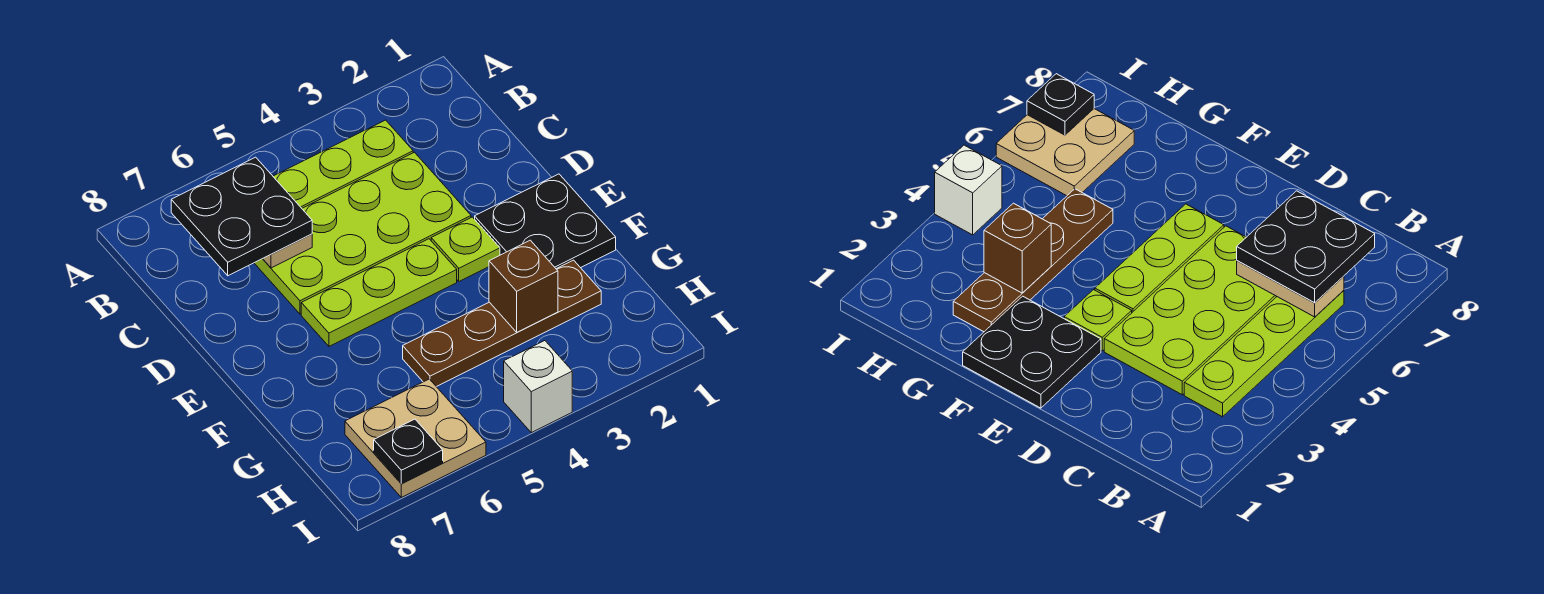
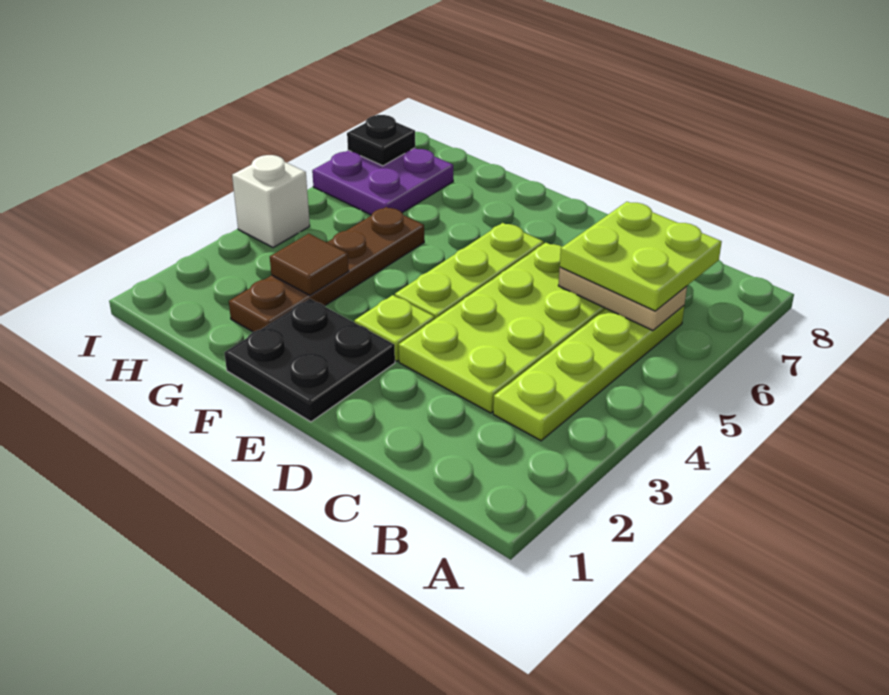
black 2x2 plate [171,157,312,276] -> lime 2x2 plate [560,202,722,311]
brown 1x1 brick [489,240,558,332] -> brown 1x1 tile [270,234,349,295]
tan 2x2 plate [345,379,486,497] -> purple 2x2 plate [312,148,453,215]

